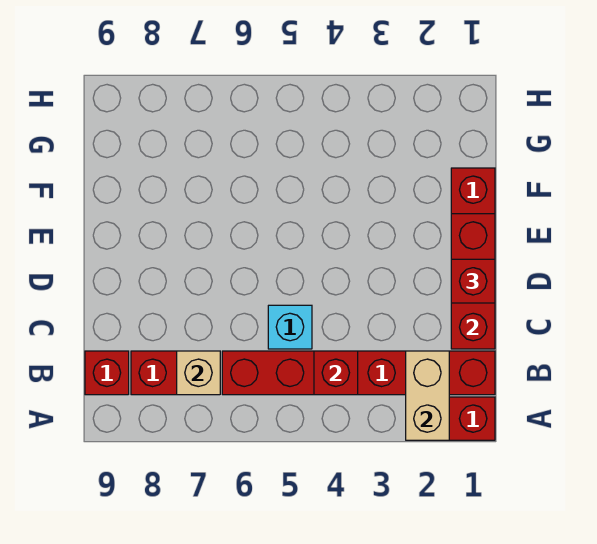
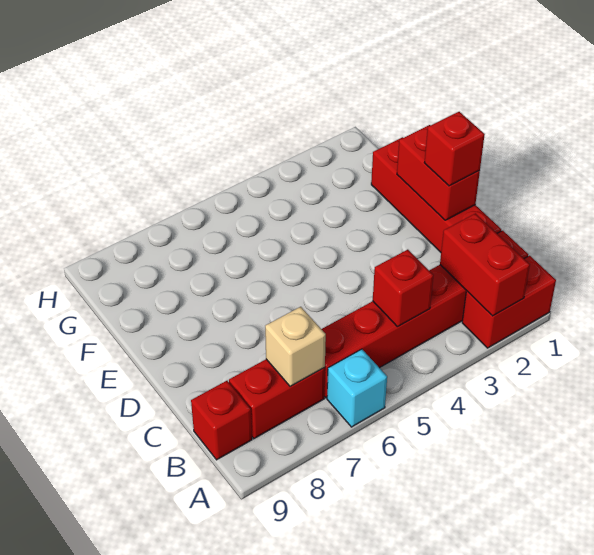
tan 1x2 brick [406,351,449,440] -> red 1x2 brick [440,213,530,316]
red 1x3 brick [451,214,495,349] -> red 1x2 brick [397,125,480,220]
cyan 1x1 brick [268,305,312,349] -> cyan 1x1 brick moved to [327,349,387,427]

